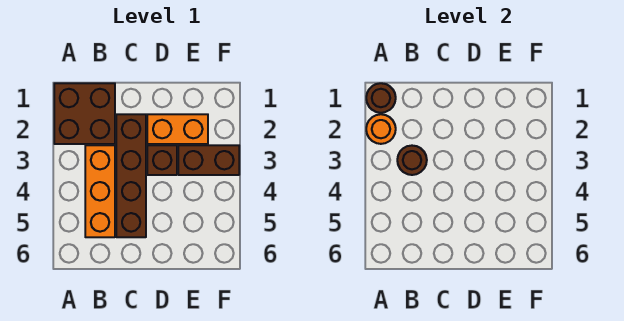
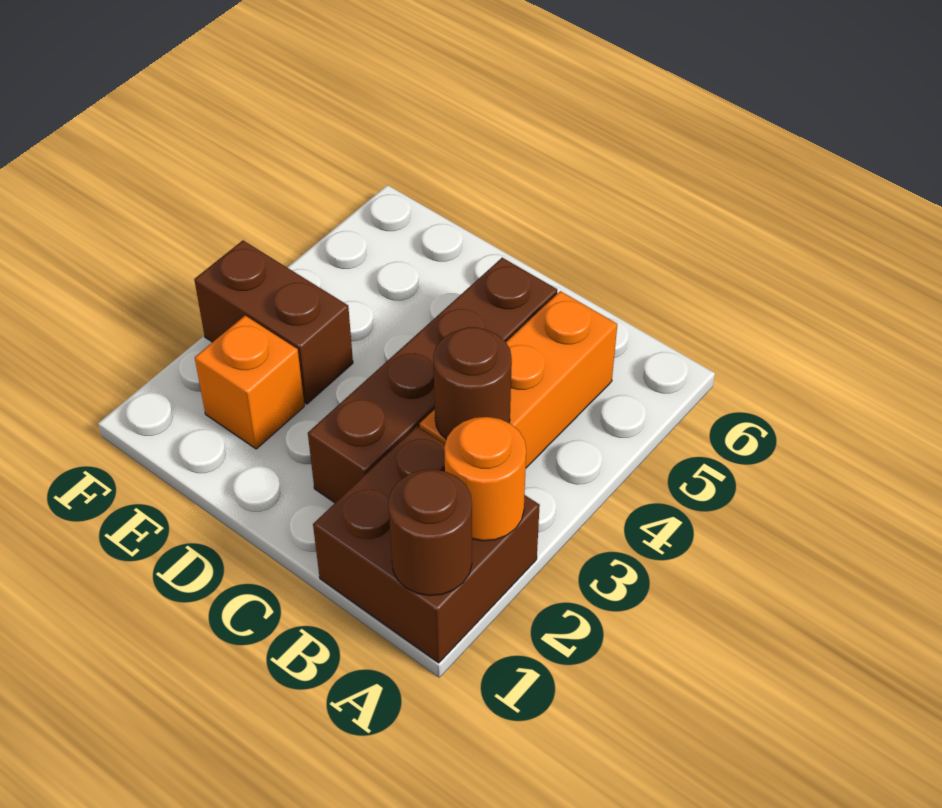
orange 1x2 brick [147,114,208,144] -> orange 1x1 brick [195,316,304,449]
brown 1x1 brick [147,145,177,175] -> none

